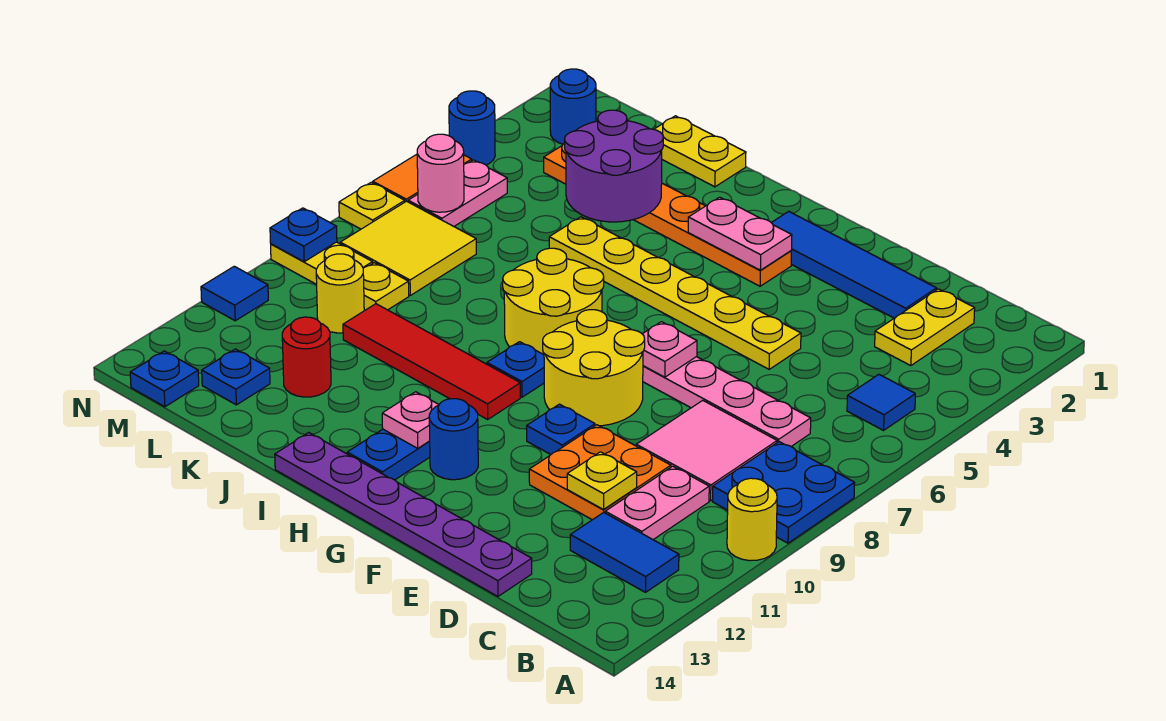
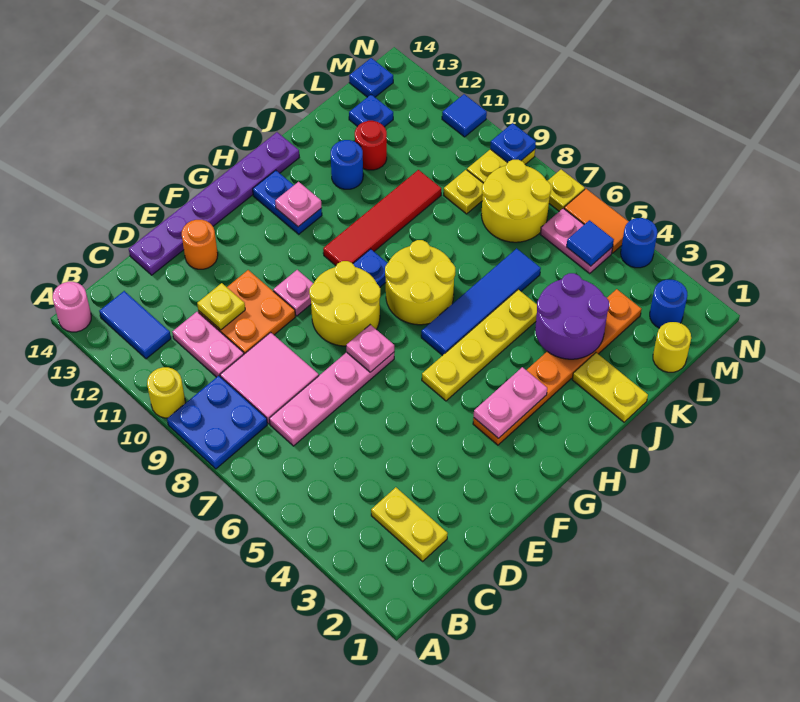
blue 1x1 tile [847,374,915,430] -> blue 1x1 tile moved to [567,220,614,266]
blue 1x2 tile [570,512,679,592] -> blue 1x2 tile turned to [99,291,171,359]
blue 1x4 tile [771,211,937,318] -> blue 1x4 tile moved to [421,248,541,356]
yellow 1x6 plate [549,217,801,369] -> yellow 1x4 plate [422,289,537,401]
none -> orange 1x1 round brick [182,220,218,269]
blue 1x1 plate [527,404,595,454] -> pink 1x1 plate [273,270,314,316]
blue 1x1 round brick [429,399,478,480] -> blue 1x1 round brick moved to [331,140,363,189]
yellow 1x2 plate [654,116,746,187] -> yellow 1x2 plate turned to [572,353,648,422]
yellow 2x2 tile [340,201,476,295] -> yellow 2x2 round brick [481,160,551,242]
yellow 1x1 round brick [316,254,364,333] -> yellow 1x1 round brick moved to [653,322,691,372]
pink 1x1 round brick [417,134,464,212] -> pink 1x1 round brick moved to [53,282,91,332]

